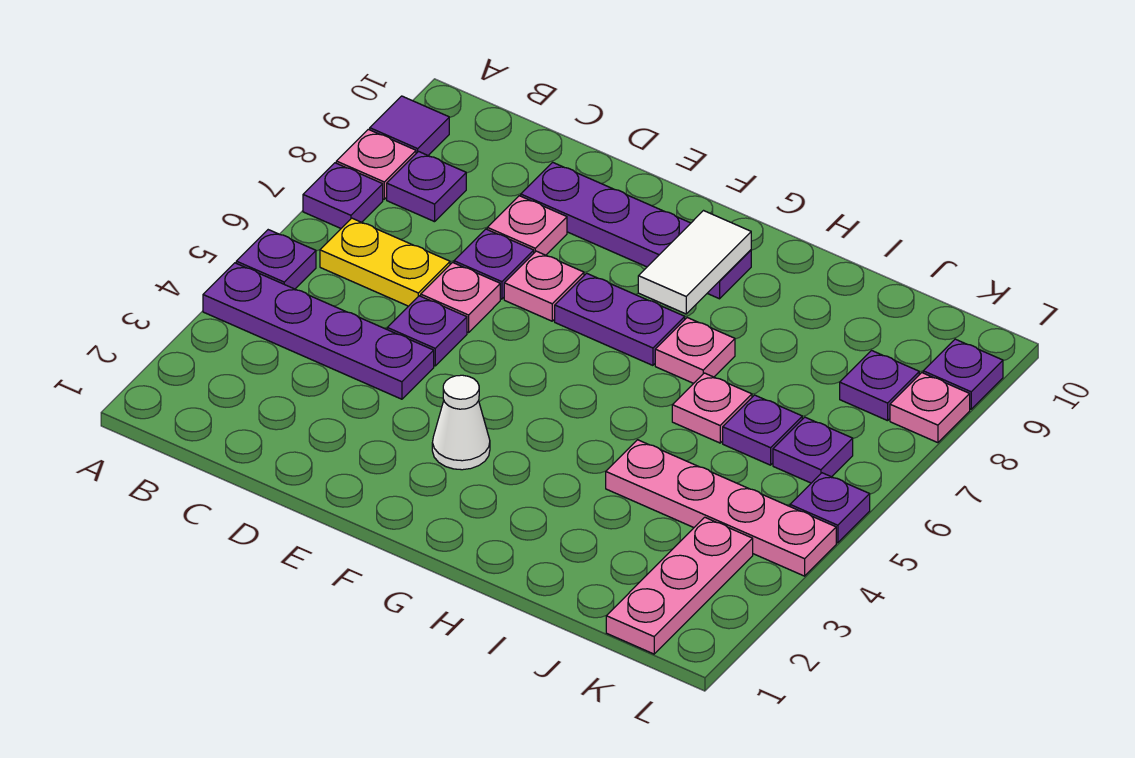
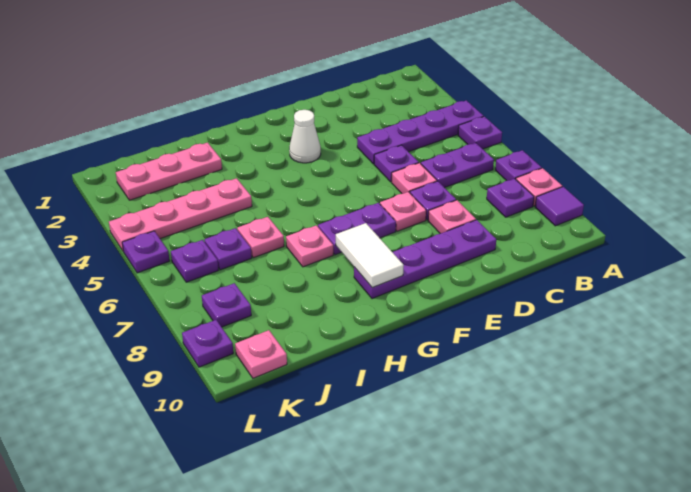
yellow 1x2 plate [320,218,450,306] -> purple 1x2 plate [421,143,494,188]
pink 1x3 plate [606,517,753,654] -> pink 1x3 plate turned to [116,143,222,200]
pink 1x1 plate [890,373,970,443] -> pink 1x1 plate moved to [235,330,287,378]

